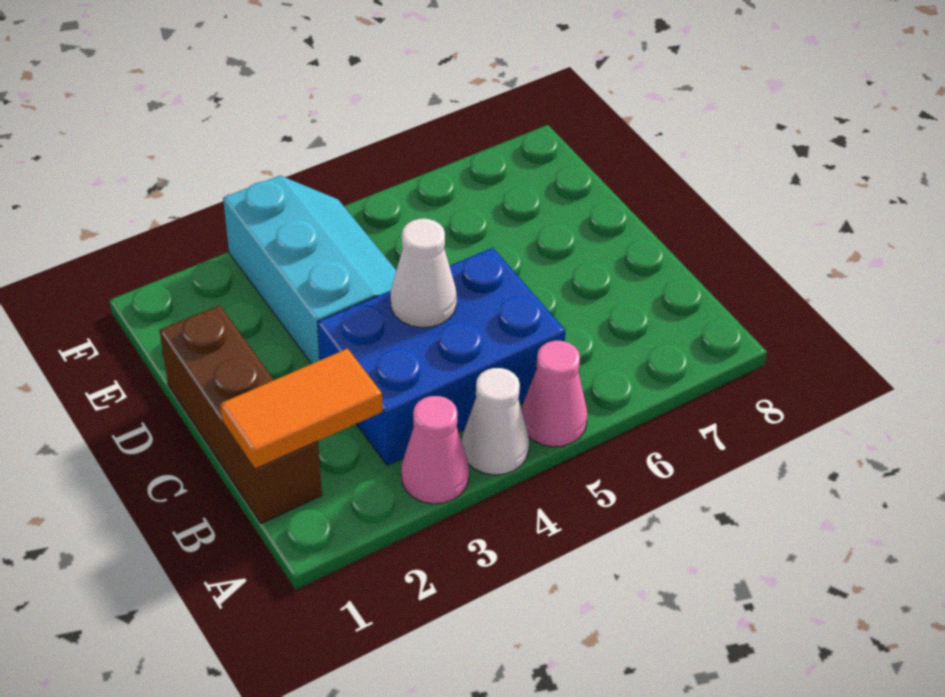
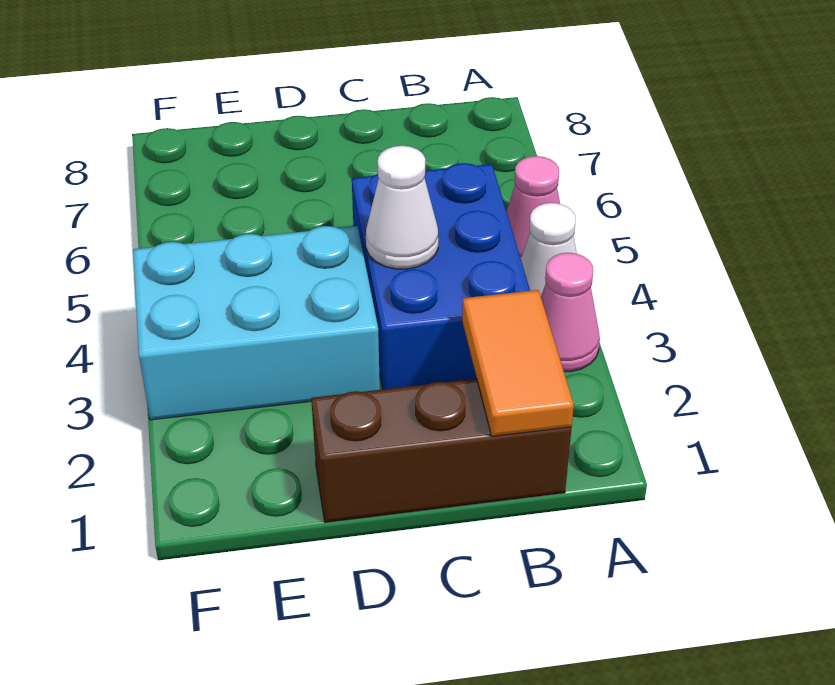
cyan 2x3 slope [223,176,396,364] -> cyan 2x3 brick [133,226,380,420]

